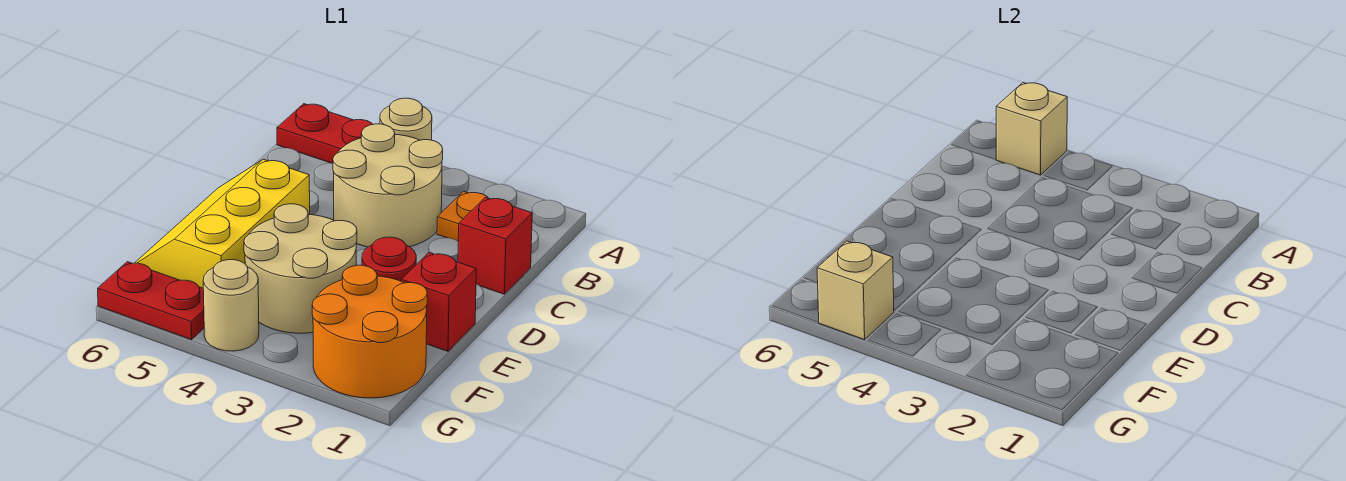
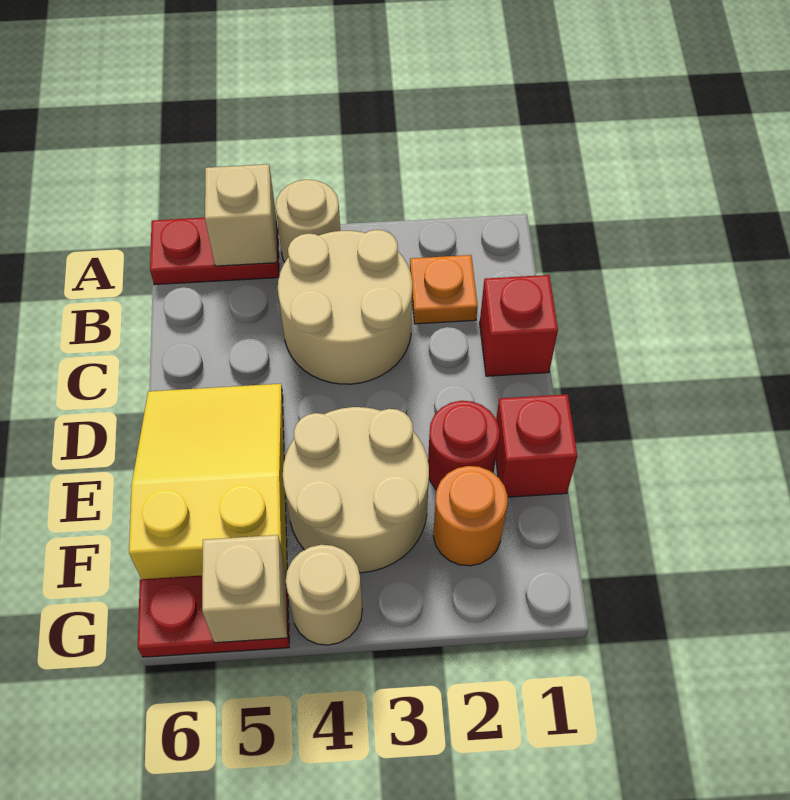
yellow 2x3 slope [135,159,310,288] -> yellow 2x3 slope turned to [129,384,287,579]
orange 2x2 round brick [312,265,427,398] -> orange 1x1 round brick [433,466,508,566]

